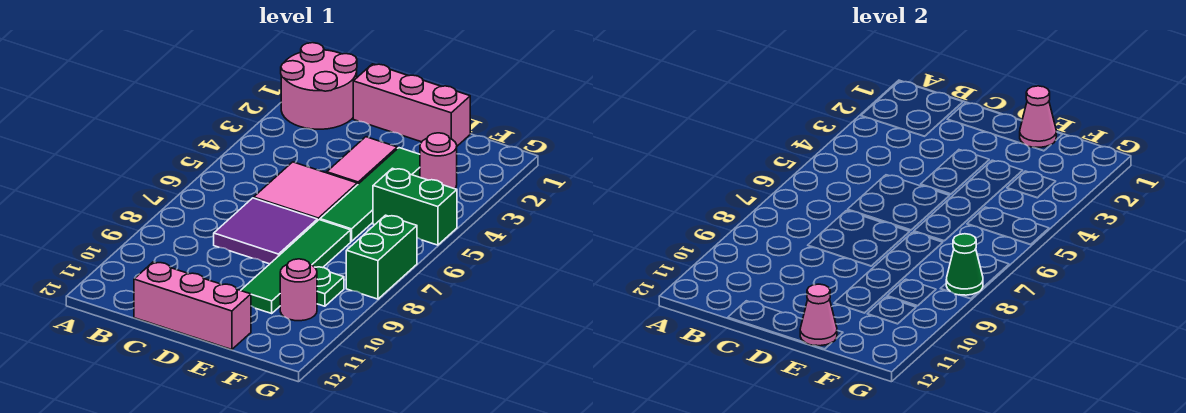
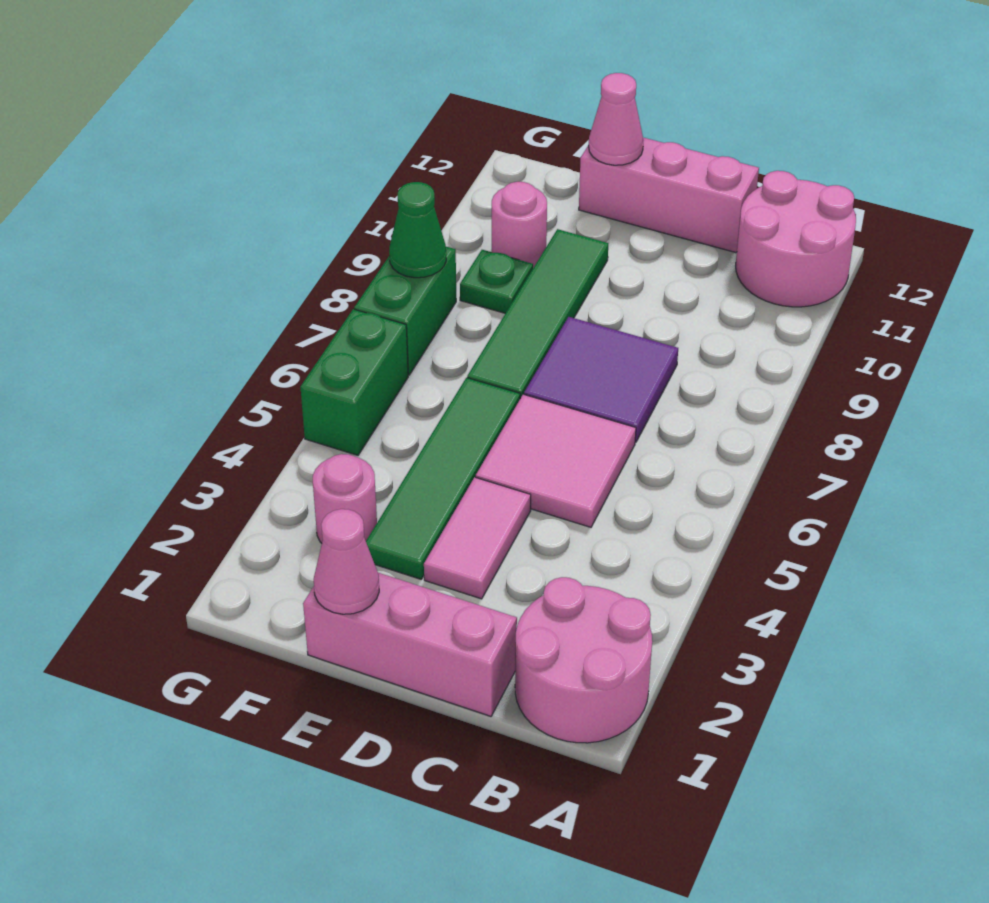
none -> pink 2x2 round brick [736,171,856,307]
green 1x2 brick [373,168,457,245] -> green 1x2 brick turned to [300,309,408,455]

